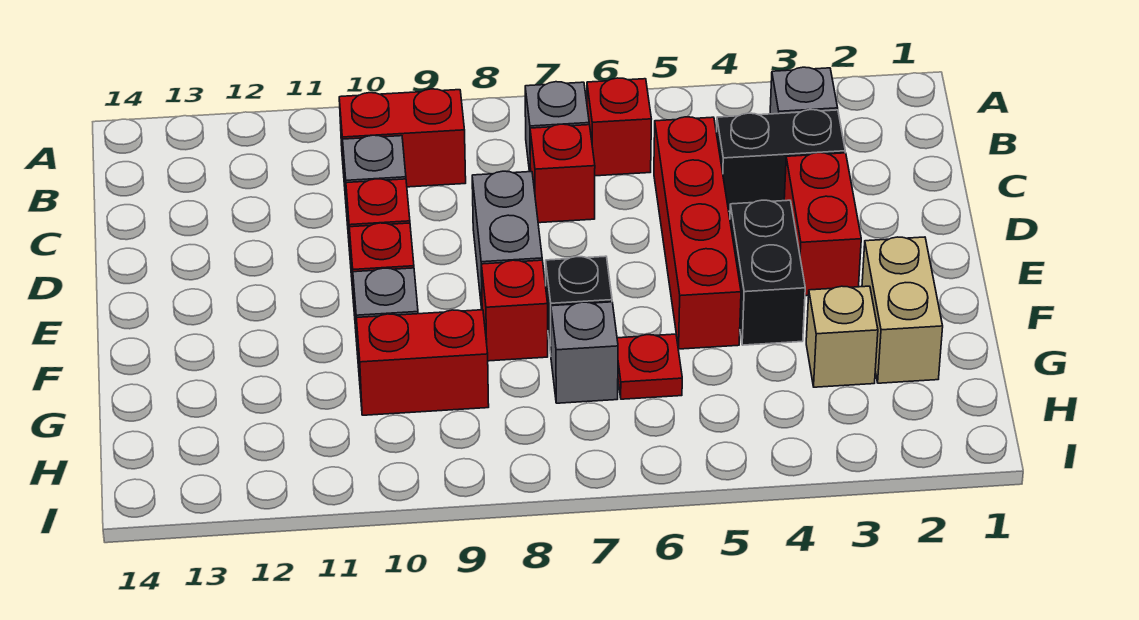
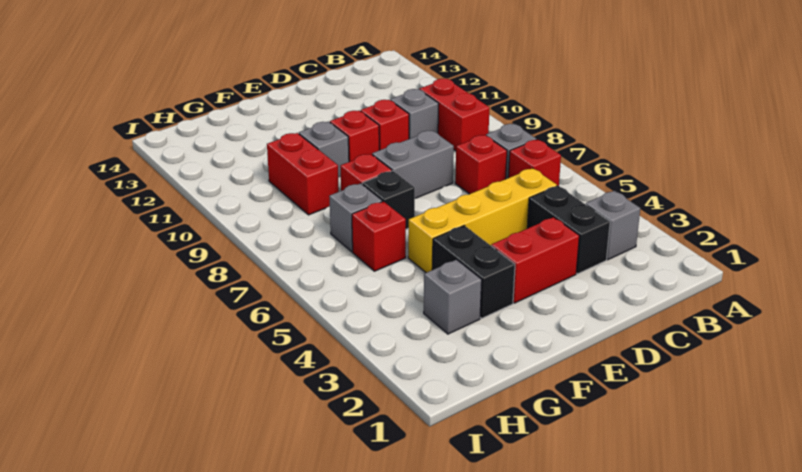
red 1x4 brick [654,117,741,349] -> yellow 1x4 brick [408,168,557,273]
black 1x2 brick [730,200,805,345] -> black 1x2 brick turned to [432,225,515,318]
tan 1x2 brick [862,237,943,383] -> none
tan 1x1 brick [806,286,878,387] -> grey 1x1 brick [424,260,482,334]
red 1x1 plate [617,334,682,399] -> red 1x1 brick [352,201,406,271]

